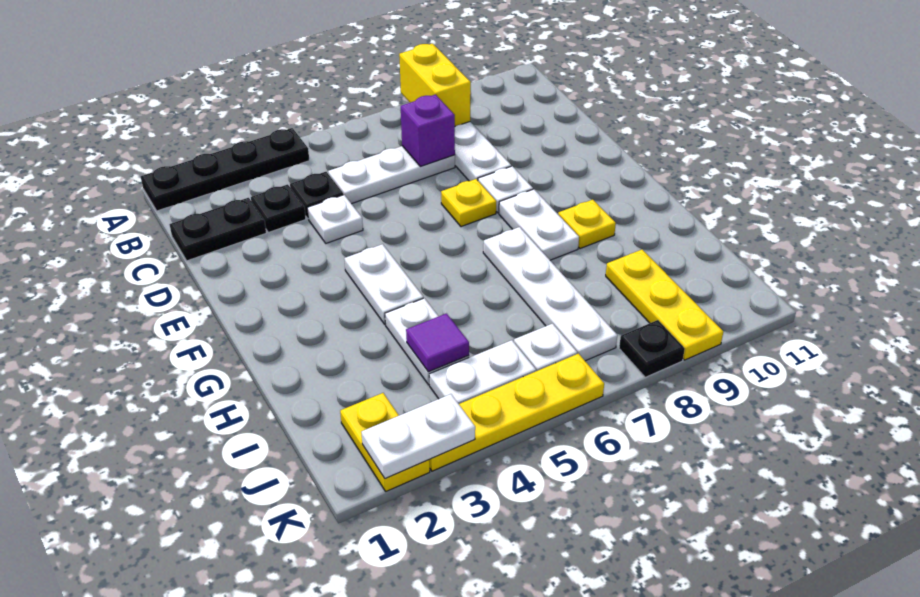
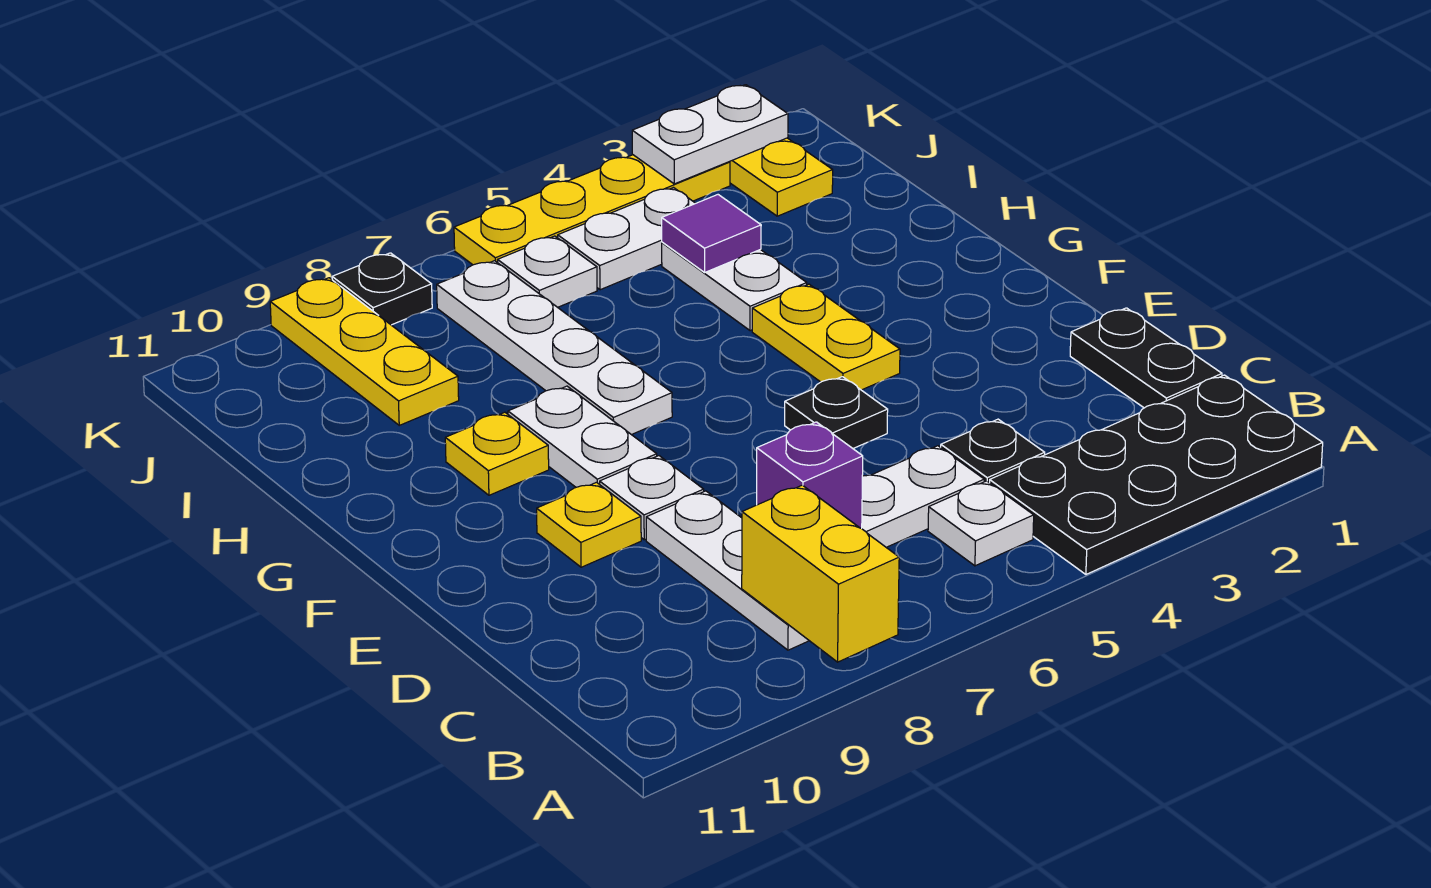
black 1x4 plate [141,128,309,211] -> black 2x4 plate [990,375,1323,574]
black 1x2 plate [170,198,266,261] -> black 1x2 plate turned to [1070,308,1222,408]
black 1x1 plate [251,184,306,232] -> black 1x1 plate moved to [785,377,888,448]
white 1x1 plate [307,195,363,243] -> white 1x1 plate moved to [928,481,1034,566]
yellow 1x1 plate [441,179,496,227] -> yellow 1x1 plate moved to [537,482,641,567]
white 1x2 plate [344,244,423,324] -> yellow 1x2 plate [752,284,900,390]

